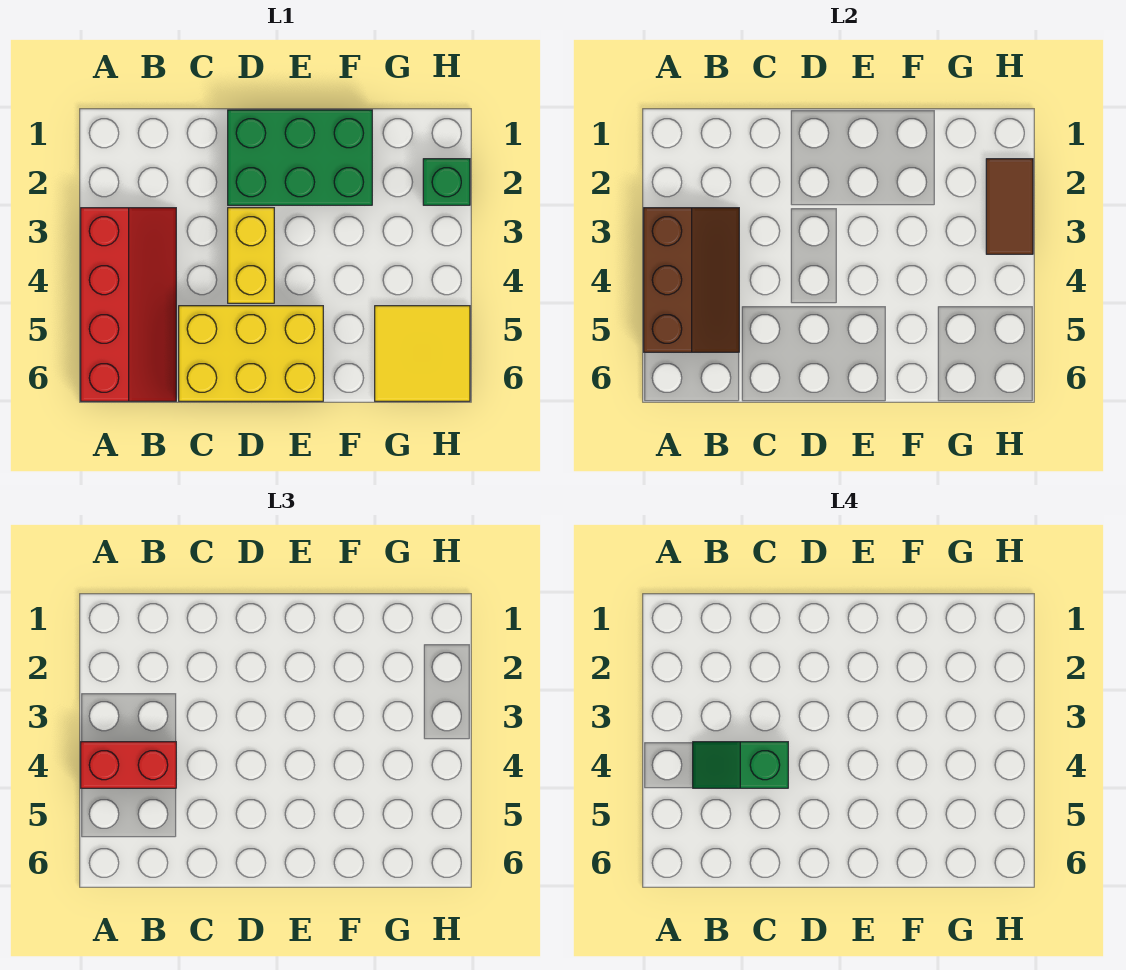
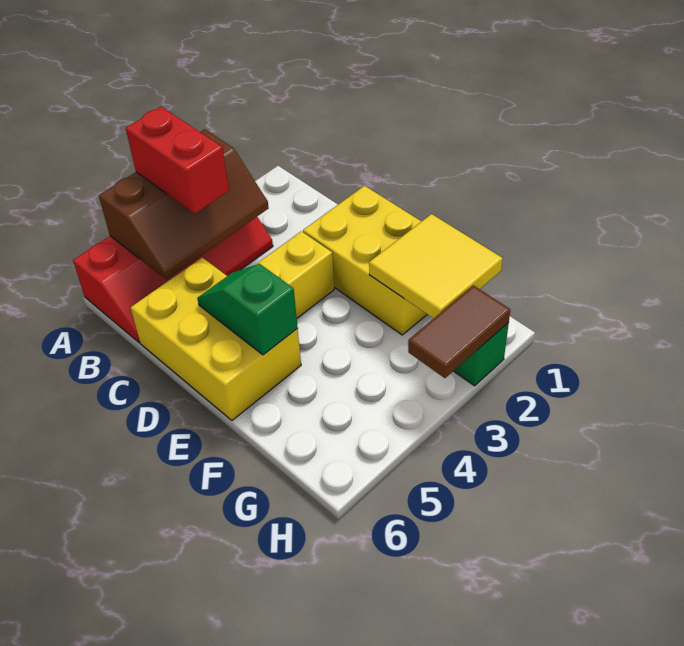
green 1x2 slope [693,742,788,788] -> green 1x2 slope moved to [197,264,298,355]
green 2x3 brick [228,110,372,205] -> yellow 2x3 brick [303,186,427,335]
yellow 2x2 tile [375,306,470,401] -> yellow 2x2 tile moved to [369,214,503,318]

